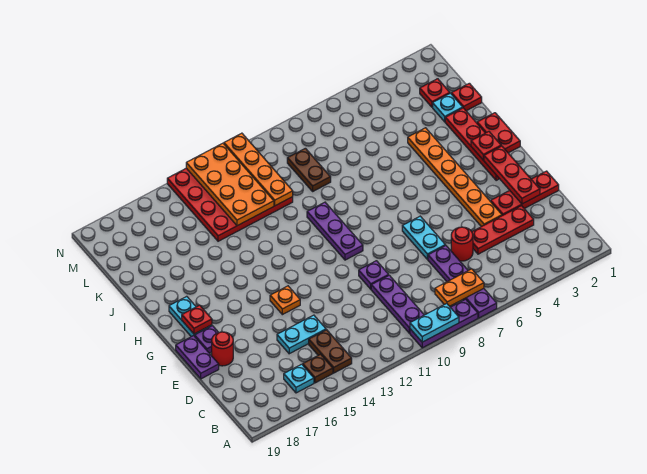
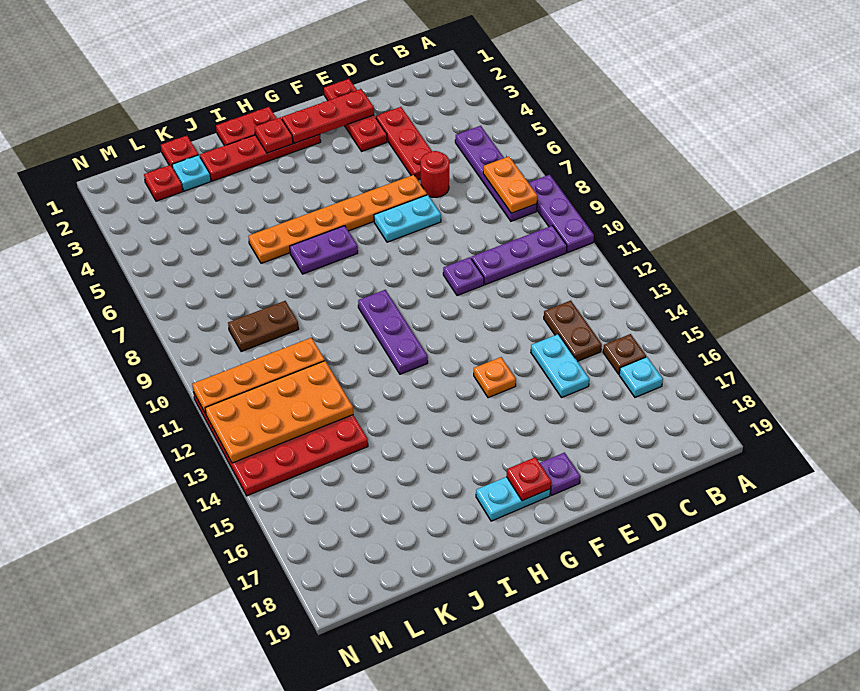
purple 1x4 plate [428,245,497,318] -> purple 1x4 plate turned to [455,126,537,221]
cyan 1x2 plate [410,304,459,342] -> none
brown 1x2 plate [309,330,352,373] -> brown 1x2 plate turned to [544,301,602,361]
orange 1x6 plate [408,128,502,227] -> orange 1x6 plate moved to [248,175,427,263]
red 1x1 round brick [212,332,233,366] -> none
purple 1x2 plate [176,336,219,379] -> purple 1x2 plate moved to [290,226,358,274]
purple 1x3 plate [307,202,363,260] -> purple 1x3 plate turned to [358,290,428,374]

